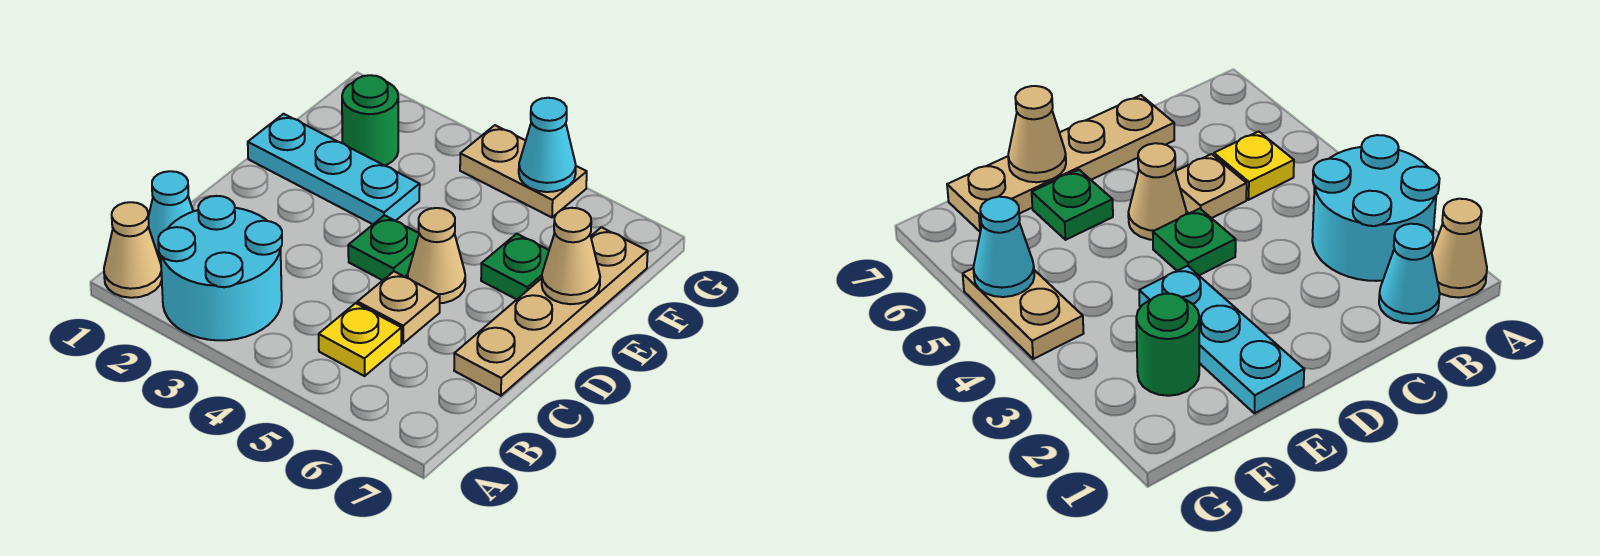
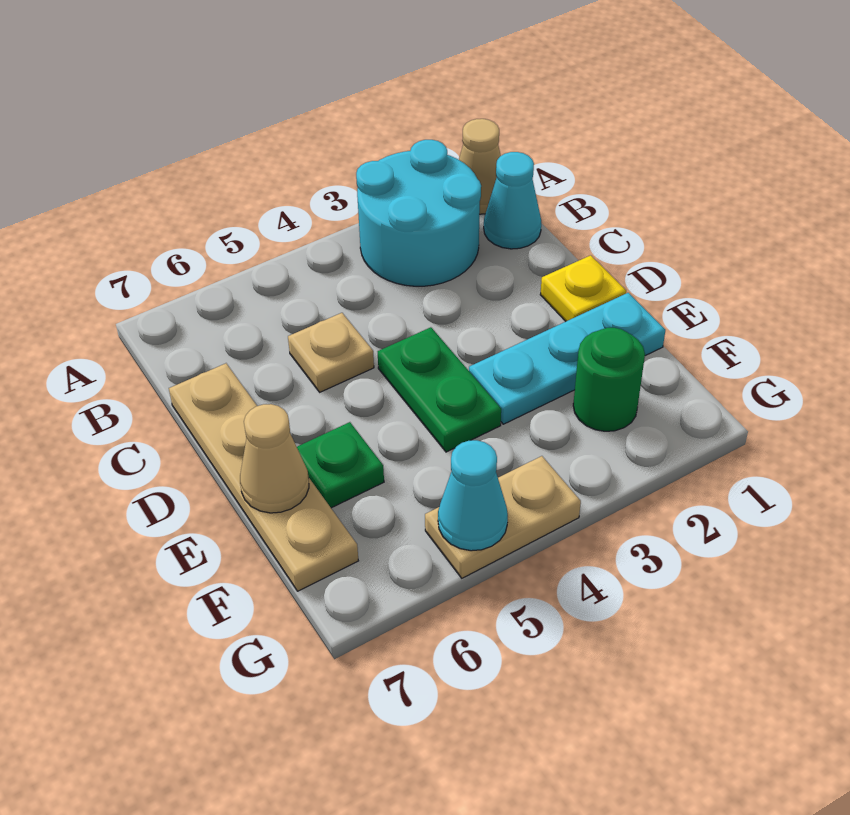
yellow 1x1 plate [319,303,401,376] -> yellow 1x1 plate moved to [540,255,626,321]
green 1x1 plate [348,215,419,280] -> green 1x2 plate [378,327,501,452]
tan 1x1 cone [408,208,465,303] -> none

